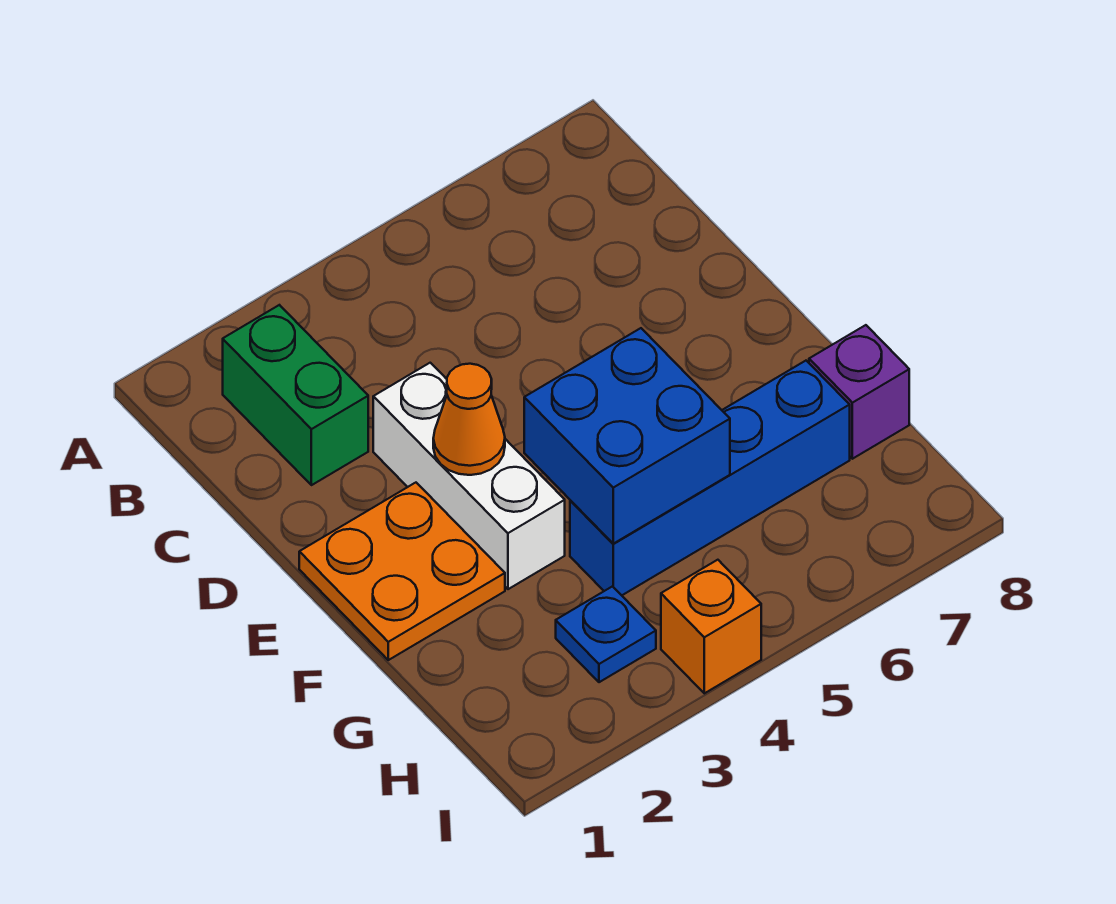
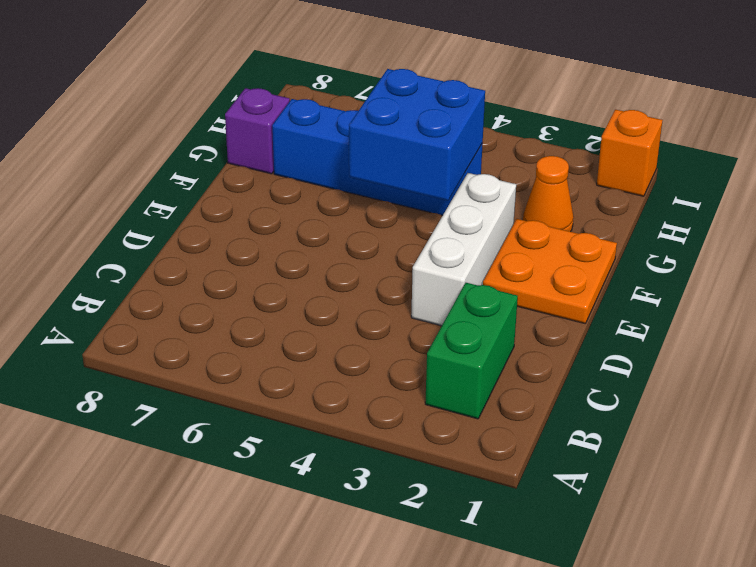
orange 1x1 cone [433,364,505,475] -> orange 1x1 cone moved to [523,156,574,232]
blue 1x1 plate [556,586,656,682] -> none
orange 1x1 brick [661,560,761,693] -> orange 1x1 brick moved to [597,109,663,196]

